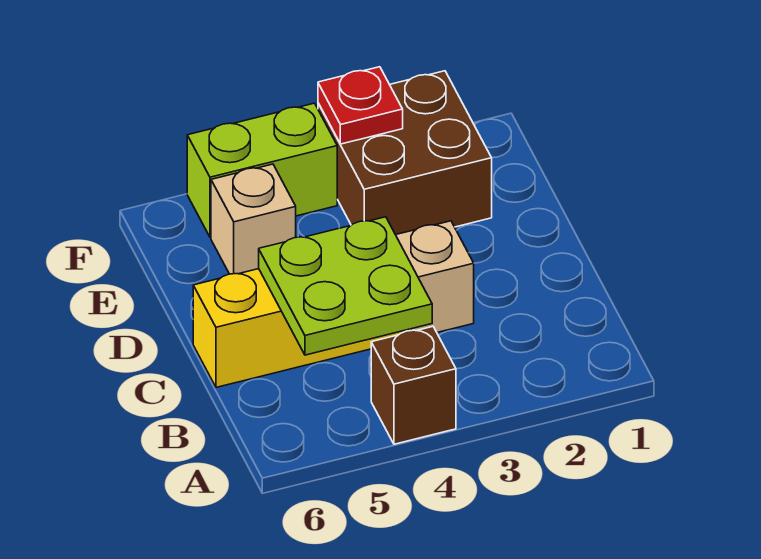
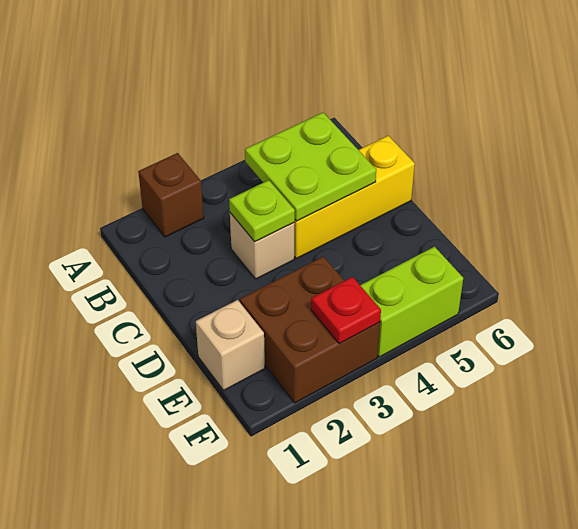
brown 1x1 brick [371,327,456,444] -> brown 1x1 brick moved to [138,153,204,237]
none -> lime 1x1 plate [229,180,295,242]
tan 1x1 brick [211,164,296,274] -> tan 1x1 brick moved to [196,300,265,390]

